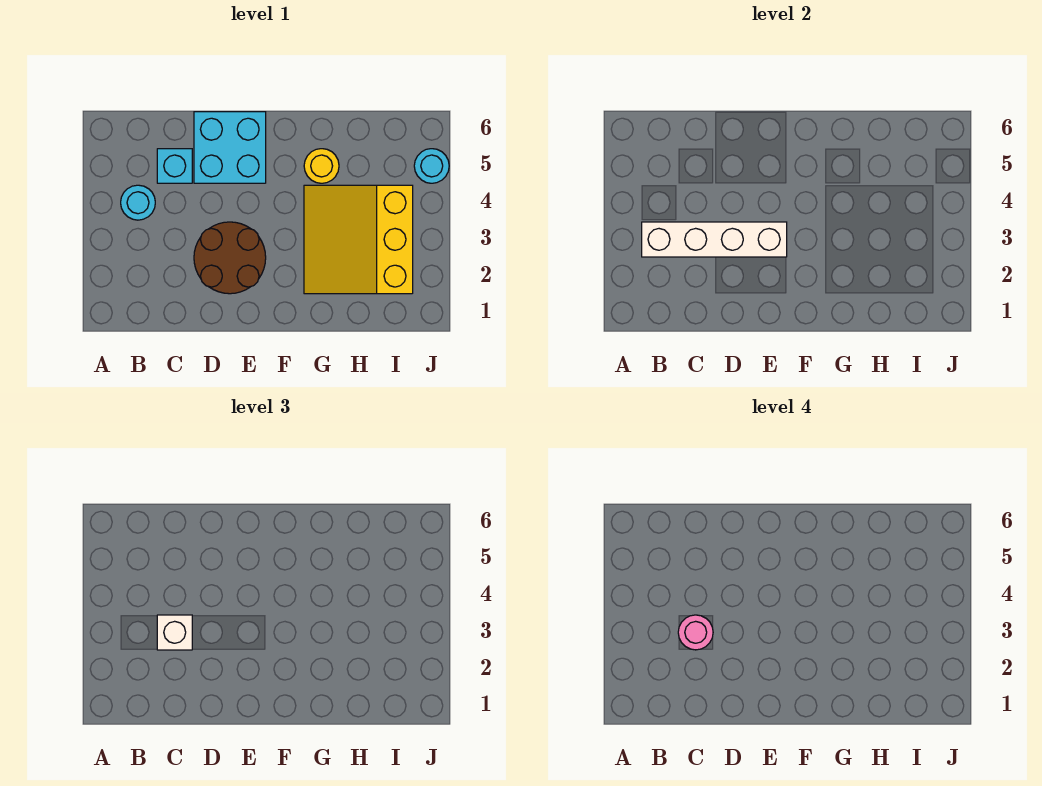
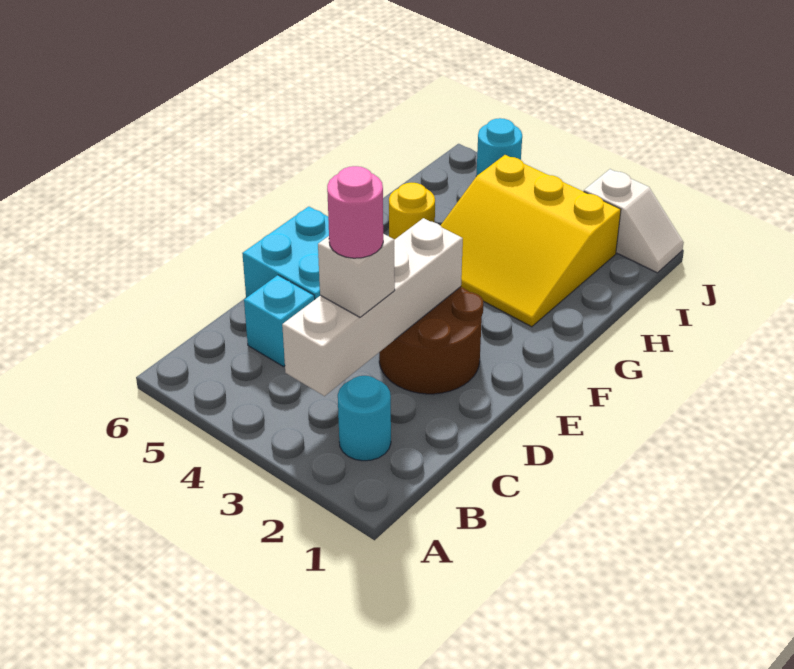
cyan 1x1 round brick [121,185,155,220] -> cyan 1x1 round brick moved to [338,376,391,461]
none -> white 1x2 slope [584,169,684,273]

